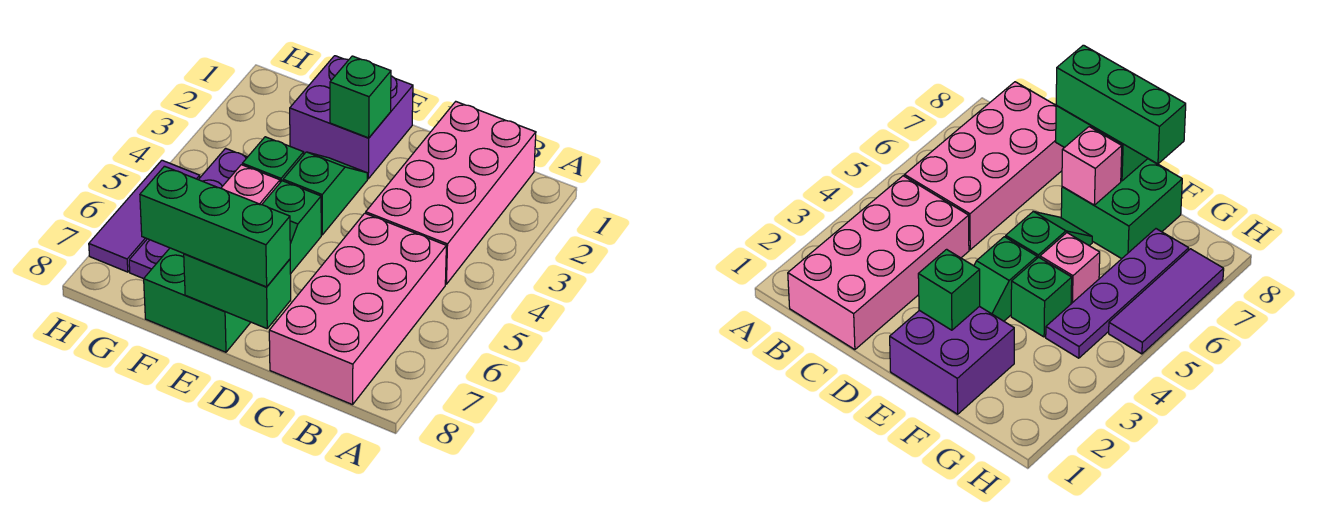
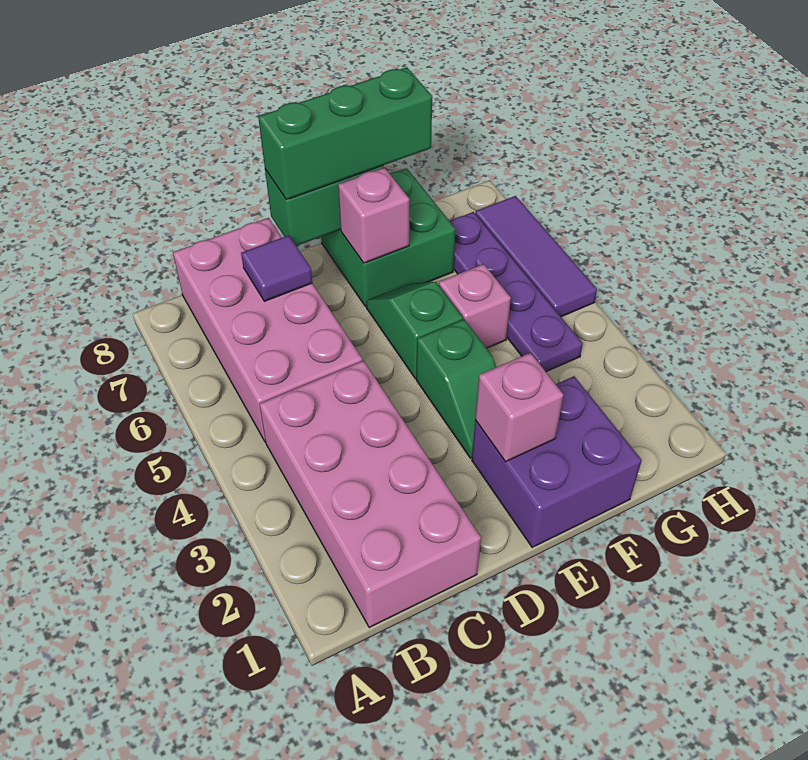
none -> purple 1x1 tile [241,235,312,301]
green 1x1 brick [330,56,391,138] -> pink 1x1 brick [475,353,563,462]
green 1x1 brick [242,137,304,182] -> none

